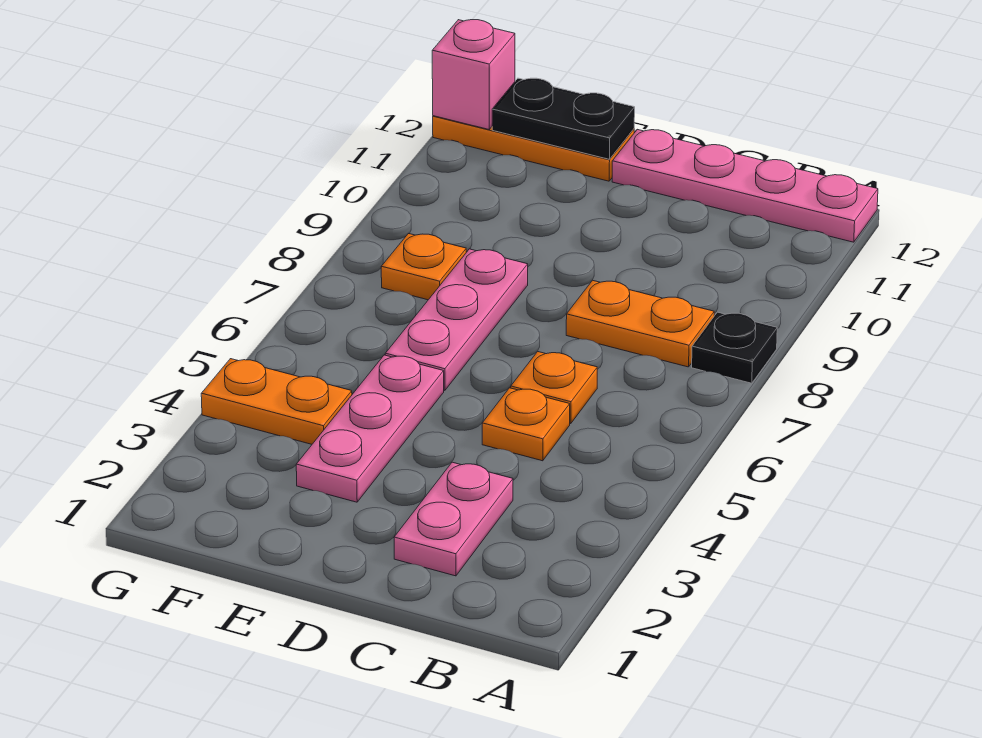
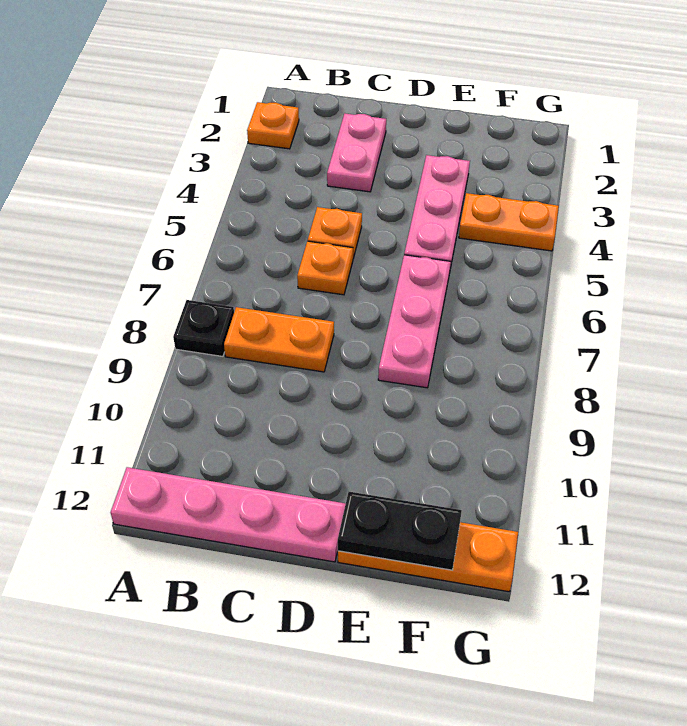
orange 1x1 plate [381,234,466,300] -> orange 1x1 plate moved to [247,102,299,149]
pink 1x1 brick [432,20,515,129] -> none

